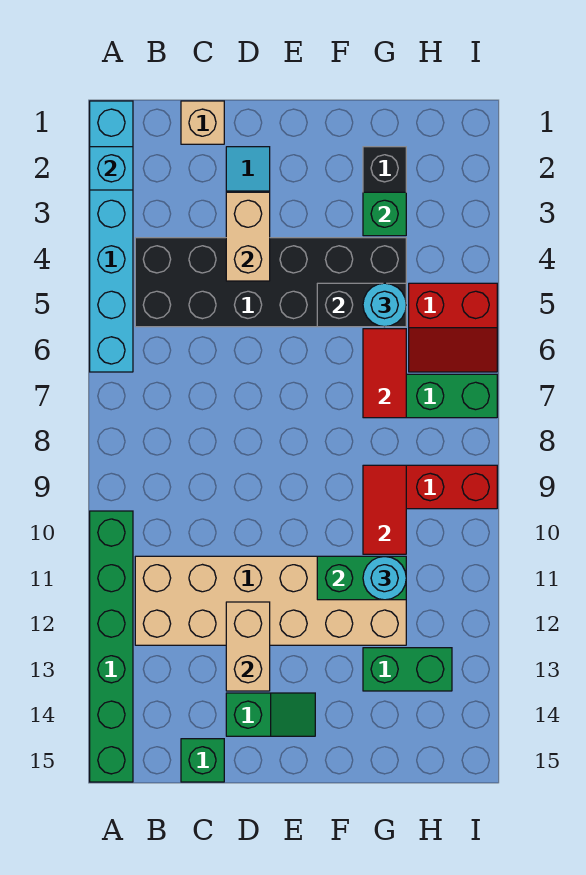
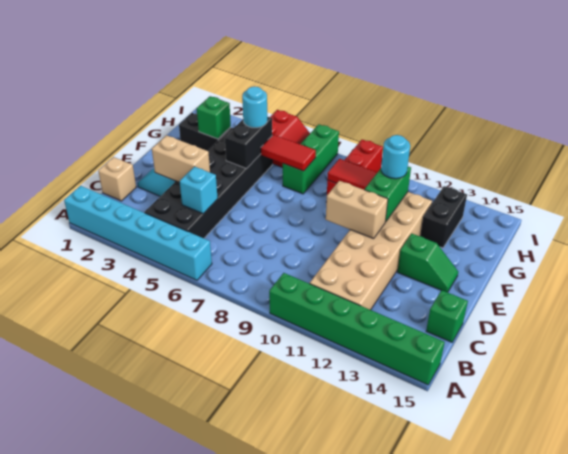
cyan 1x1 brick [90,147,133,190] -> cyan 1x1 brick moved to [180,166,218,214]
tan 1x2 brick [226,602,270,691] -> tan 1x2 brick moved to [326,181,388,239]
green 1x2 slope [226,693,315,736] -> green 1x2 slope turned to [397,234,458,292]
green 1x2 brick [363,648,452,691] -> black 1x2 brick [420,186,467,248]

